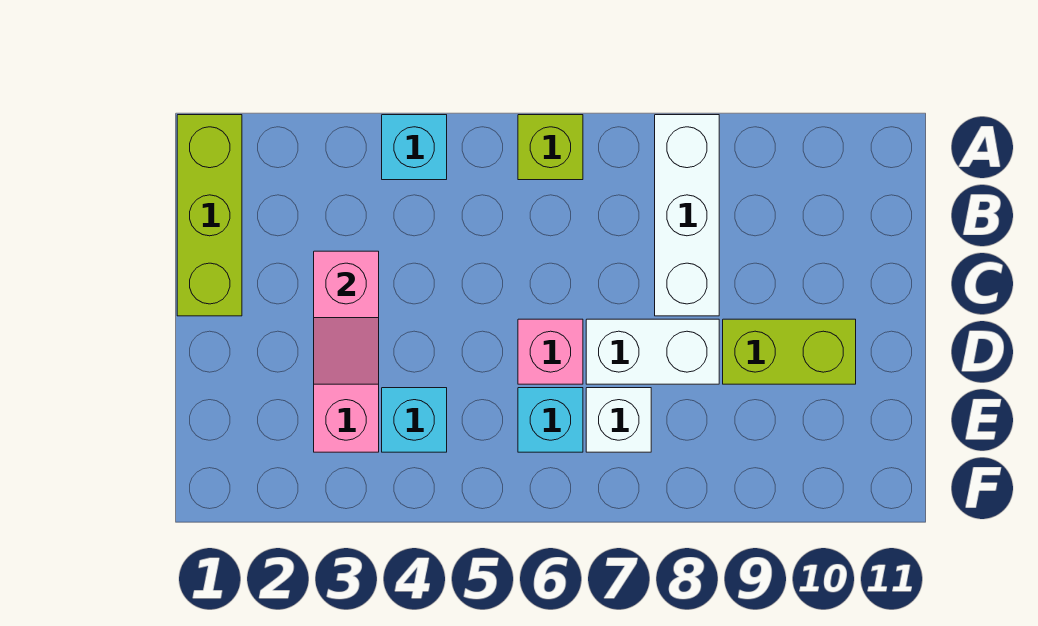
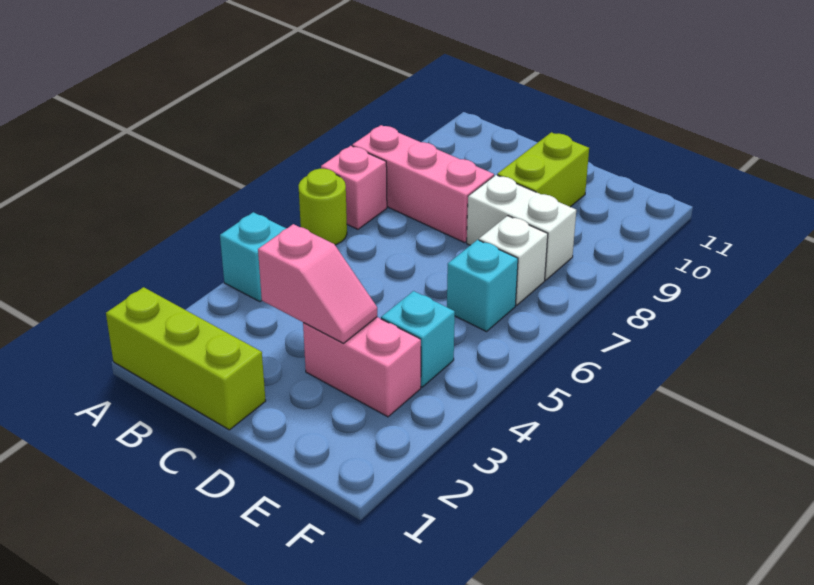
lime 1x1 brick [518,115,583,180] -> lime 1x1 round brick [298,169,347,245]
white 1x3 brick [655,115,719,316] -> pink 1x3 brick [352,125,494,243]
pink 1x1 brick [518,319,583,384] -> pink 1x1 brick moved to [321,146,387,229]
white 1x2 brick [586,319,719,384] -> white 1x2 brick turned to [467,175,576,280]

